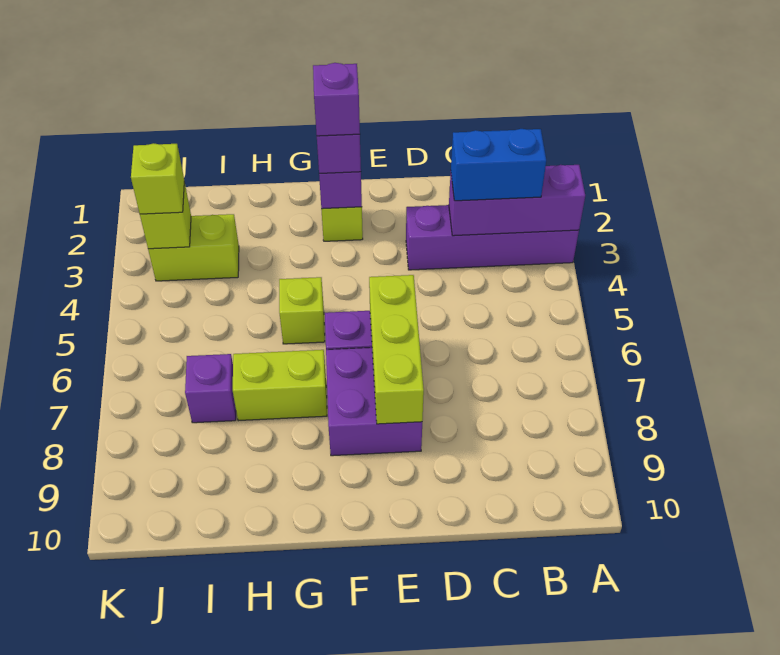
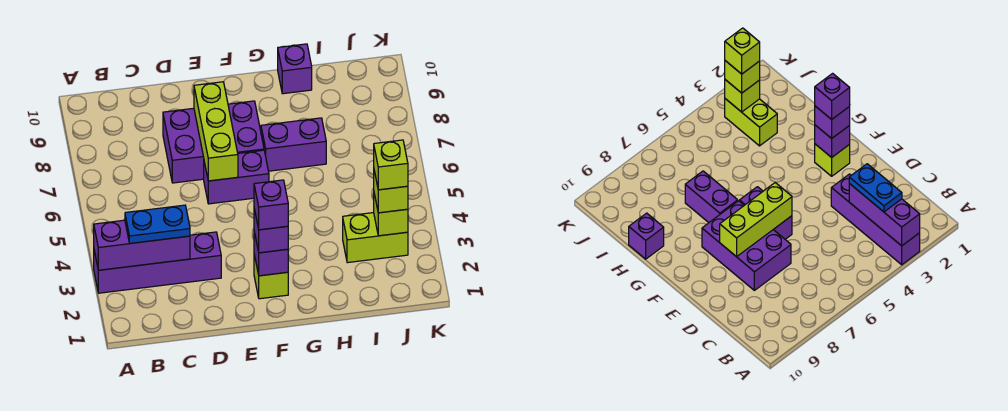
blue 1x2 brick [451,129,546,201] -> blue 1x2 plate [125,205,190,243]
purple 2x2 brick [326,348,422,456] -> purple 2x3 brick [163,101,264,183]
lime 1x1 brick [279,277,325,344] -> lime 1x1 brick moved to [374,140,408,190]
lime 1x2 brick [233,350,327,421] -> purple 1x2 brick [261,118,326,171]
purple 1x1 brick [185,354,236,423] -> purple 1x1 brick moved to [278,44,312,94]

